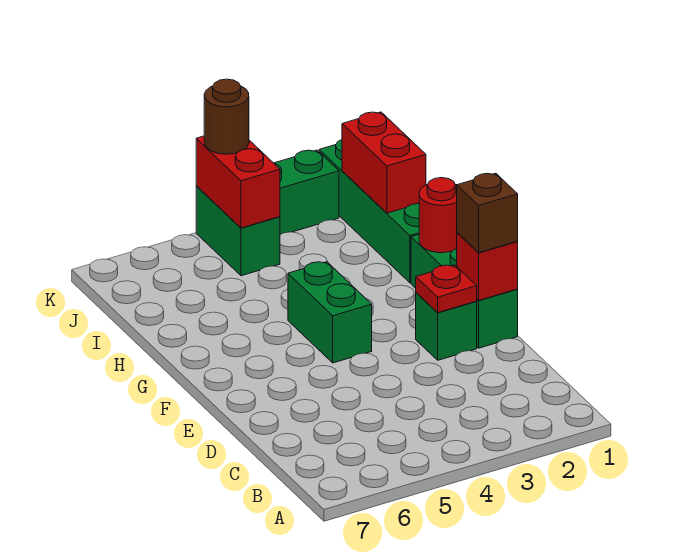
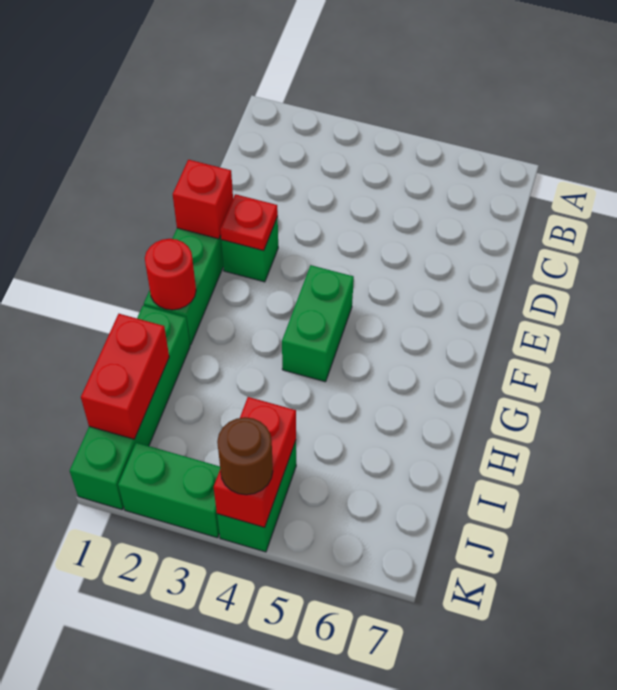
brown 1x1 brick [457,173,518,253] -> none

